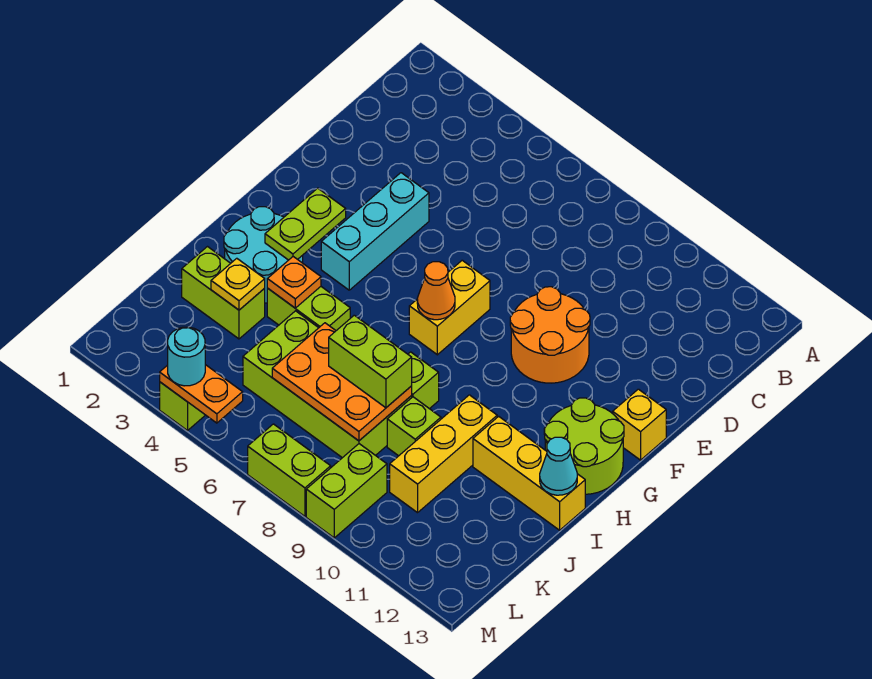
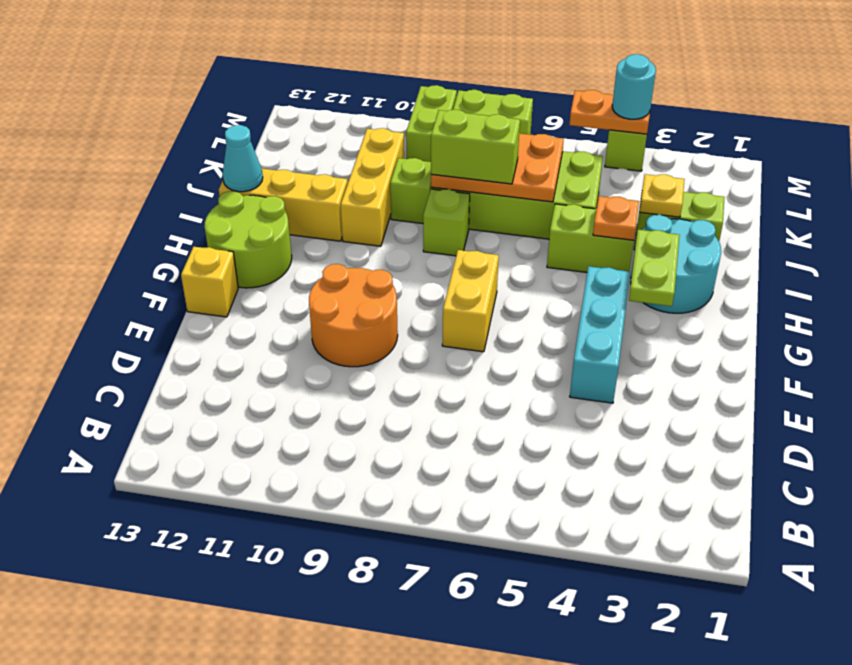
orange 1x1 cone [417,262,455,320] -> none

